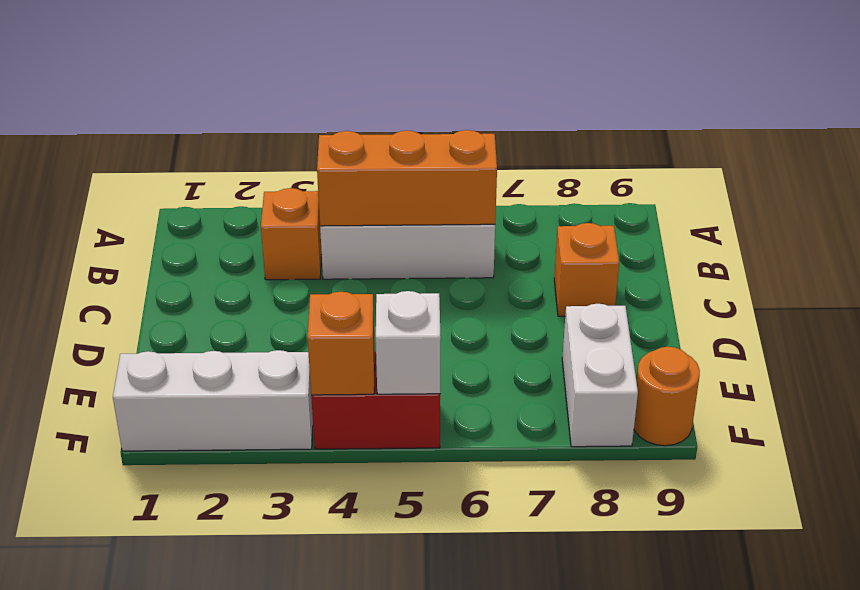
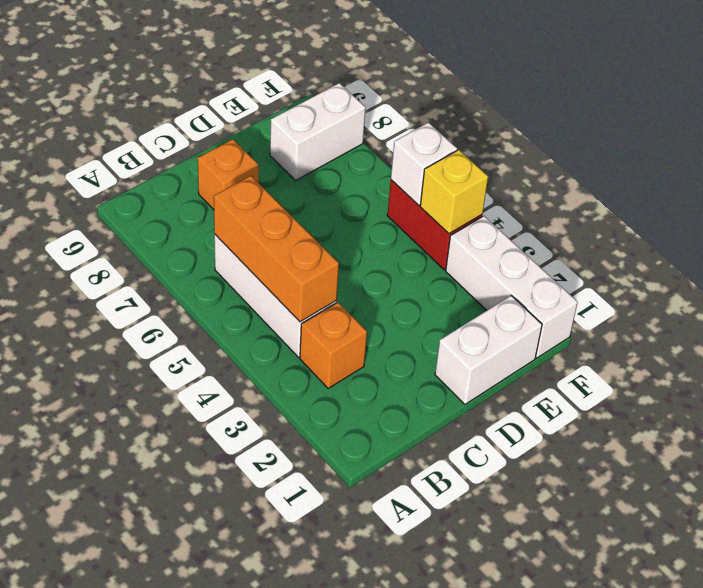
none -> white 1x2 brick [435,296,542,404]
orange 1x1 brick [308,292,375,395] -> yellow 1x1 brick [420,150,488,234]
orange 1x1 round brick [634,347,700,446] -> none

